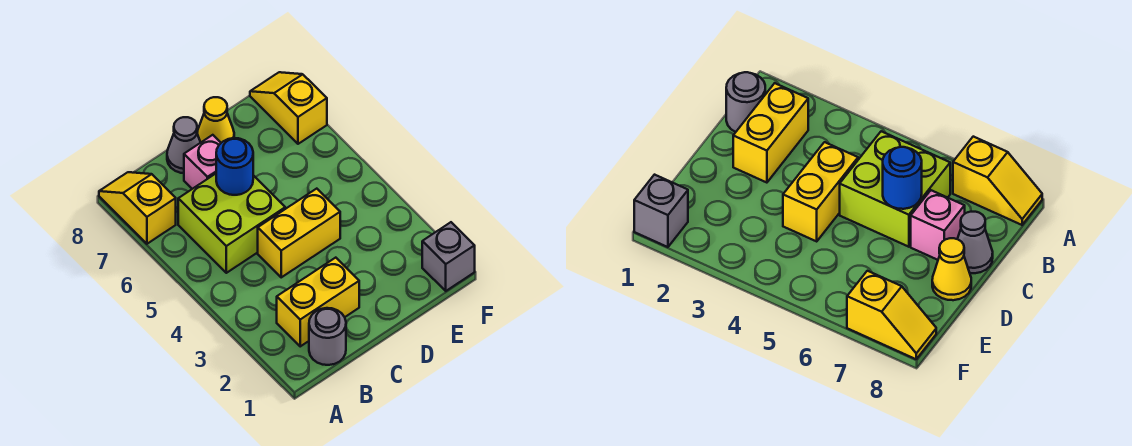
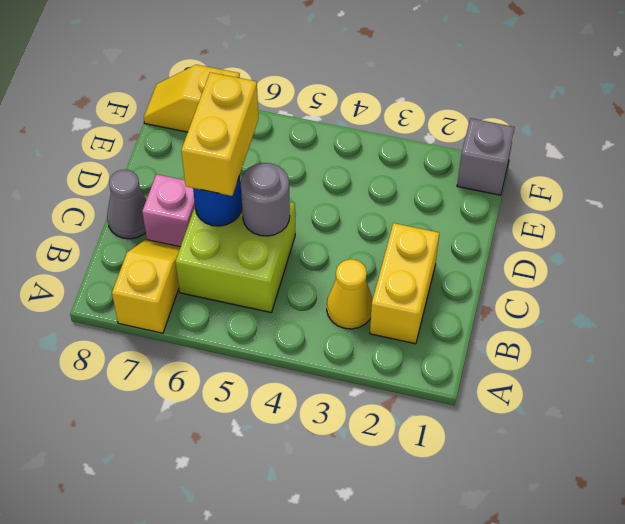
yellow 1x2 slope [99,172,176,244] -> yellow 1x2 slope turned to [112,240,180,333]
grey 1x1 round brick [309,308,346,365] -> grey 1x1 round brick moved to [241,163,290,236]
yellow 1x2 brick [258,189,340,277] -> yellow 1x2 brick moved to [181,72,259,196]
yellow 1x1 cone [197,97,234,143] -> yellow 1x1 cone moved to [327,259,373,329]

